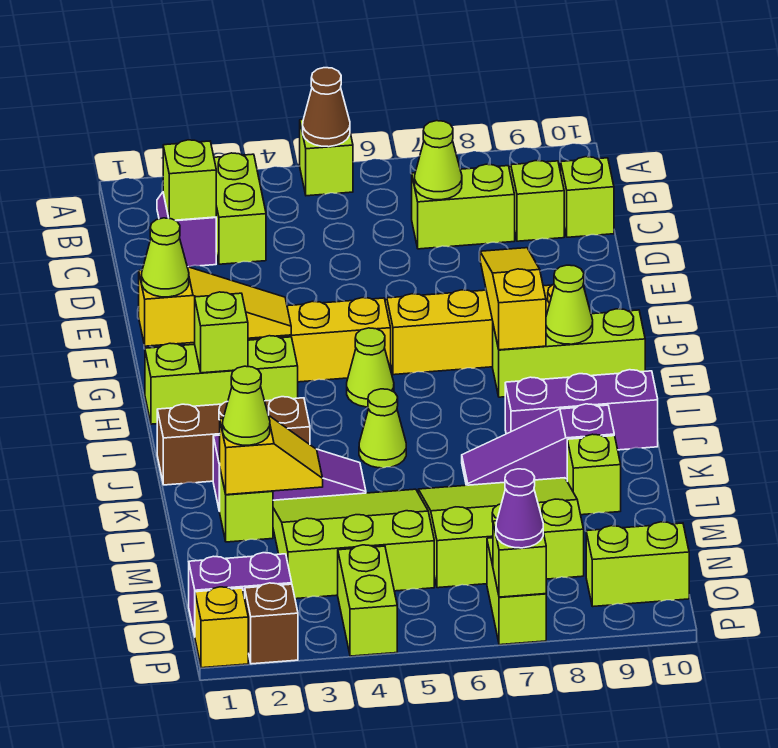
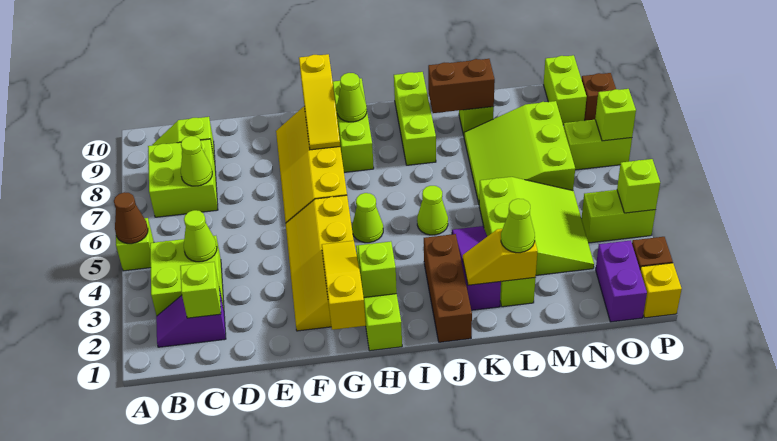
lime 1x2 brick [214,153,266,264] -> lime 2x2 brick [150,236,224,316]
lime 1x2 brick [412,164,515,249] -> lime 2x2 brick [148,139,218,217]
lime 1x1 brick [561,157,614,237] -> lime 1x1 brick moved to [617,159,660,213]
yellow 1x3 slope [480,248,546,350] -> yellow 1x3 slope turned to [299,54,340,150]
lime 1x1 cone [142,218,189,297] -> lime 1x1 cone moved to [184,210,217,262]
purple 1x3 brick [505,370,658,450] -> lime 1x3 brick [394,72,436,165]
purple 1x3 slope [462,404,614,485] -> none
none -> brown 1x2 brick [428,59,495,113]
yellow 1x2 slope [219,416,323,495] -> yellow 1x2 slope turned to [463,229,538,285]
lime 3x3 slope [273,489,434,599] -> lime 3x3 slope turned to [479,177,594,275]
purple 1x1 cone [496,469,544,548] -> none
none -> brown 1x1 brick [582,73,616,121]

